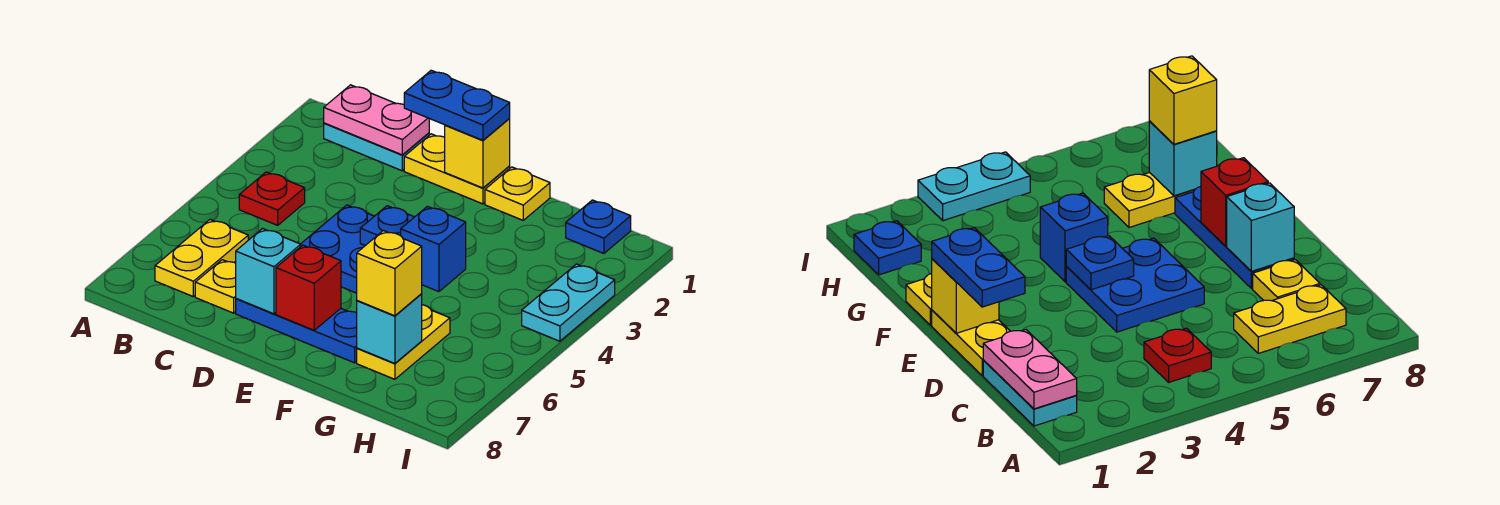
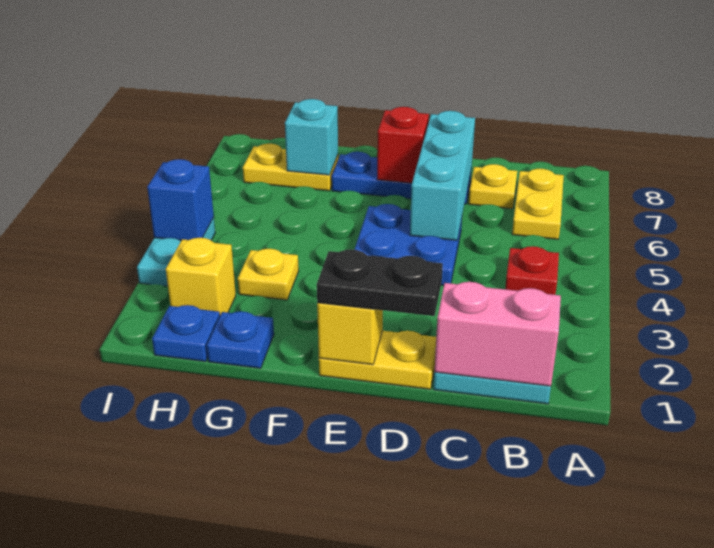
pink 1x2 plate [324,85,429,155] -> pink 1x2 brick [435,282,561,386]
blue 1x2 plate [404,70,510,140] -> black 1x2 plate [317,249,443,316]
cyan 1x1 brick [236,229,301,314] -> cyan 1x3 brick [410,111,475,240]
blue 1x1 plate [360,206,414,246] -> blue 1x1 plate moved to [207,311,274,368]
yellow 1x1 plate [485,167,550,220] -> yellow 1x1 plate moved to [238,249,299,300]
blue 1x1 brick [401,206,466,292] -> blue 1x1 brick moved to [147,159,214,241]
yellow 1x2 plate [357,305,450,379] -> yellow 1x2 plate turned to [243,144,338,191]
yellow 1x1 brick [357,231,422,316] -> yellow 1x1 brick moved to [166,238,236,315]

